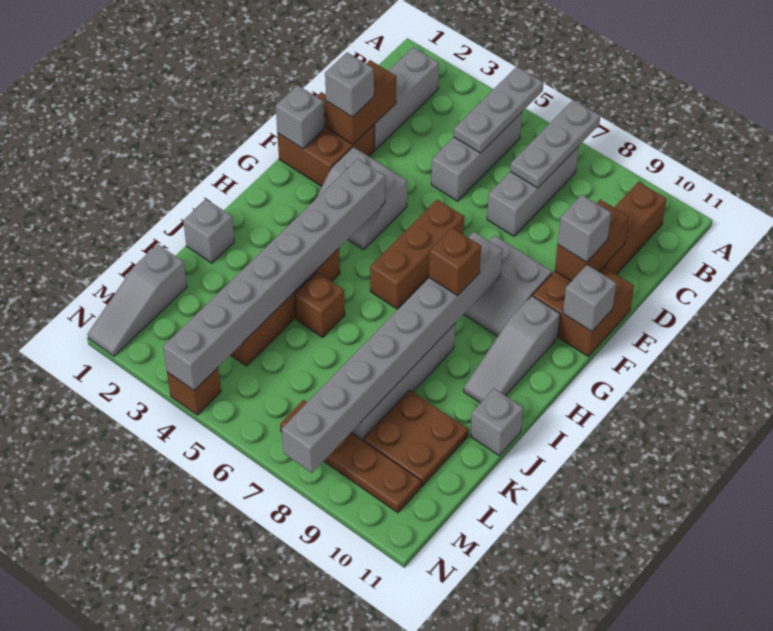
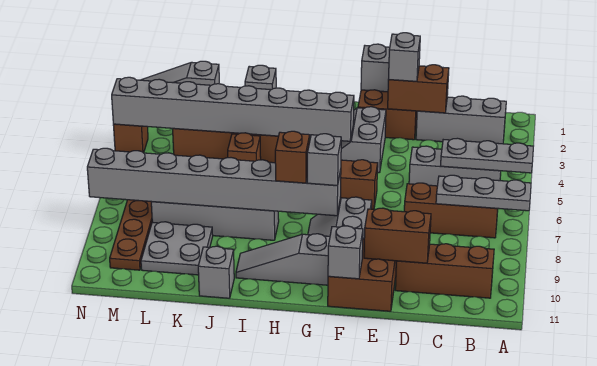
grey 1x3 brick [487,146,579,236] -> brown 1x3 brick [404,183,498,238]
grey 1x1 brick [558,195,611,262] -> grey 1x1 brick moved to [307,134,341,186]
brown 2x2 plate [363,390,468,486] -> grey 2x2 plate [141,222,213,275]

